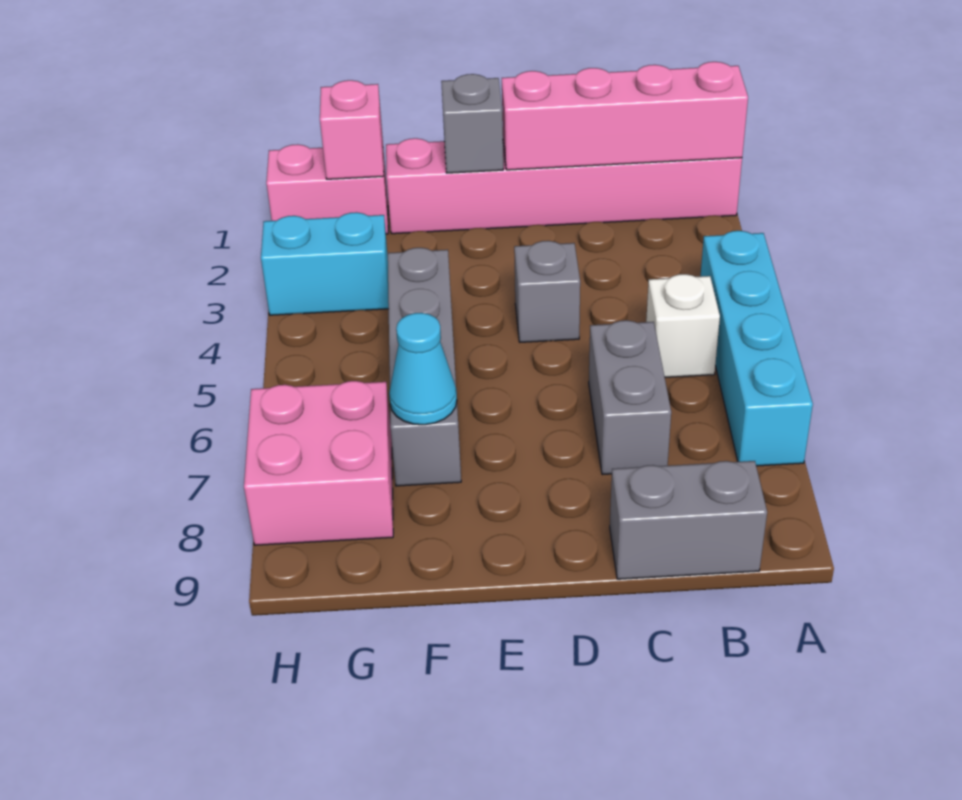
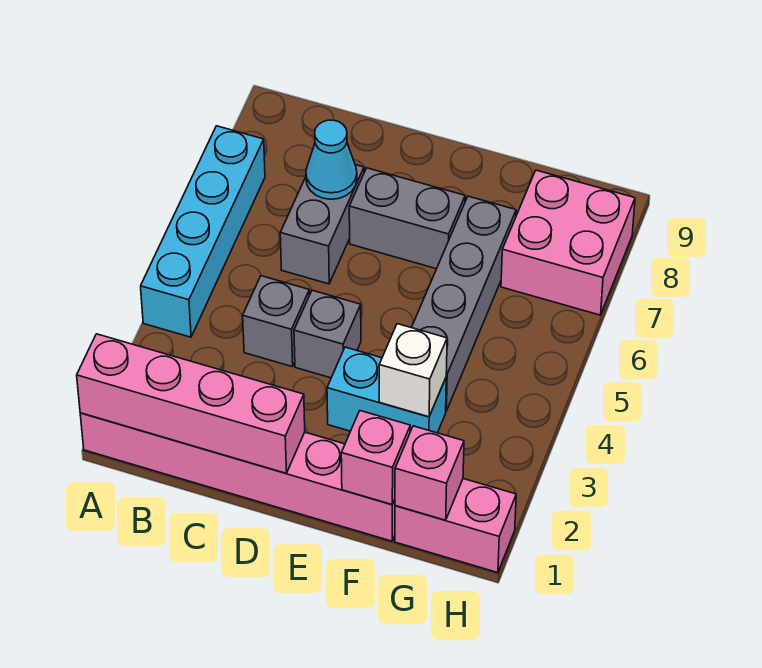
white 1x1 brick [646,274,720,377] -> white 1x1 brick moved to [379,324,447,417]
grey 1x2 brick [610,461,767,579] -> grey 1x2 brick moved to [349,168,465,269]
grey 1x1 brick [441,74,503,173] -> grey 1x1 brick moved to [243,276,309,367]
none -> pink 1x1 brick [341,411,410,505]
cyan 1x1 cone [389,313,457,425] -> cyan 1x1 cone moved to [306,120,357,199]
cyan 1x2 brick [261,212,389,315] -> cyan 1x2 brick moved to [327,347,446,433]

